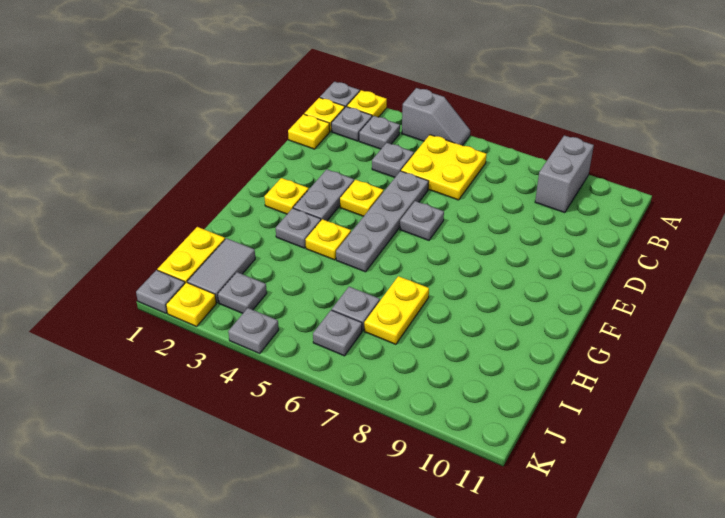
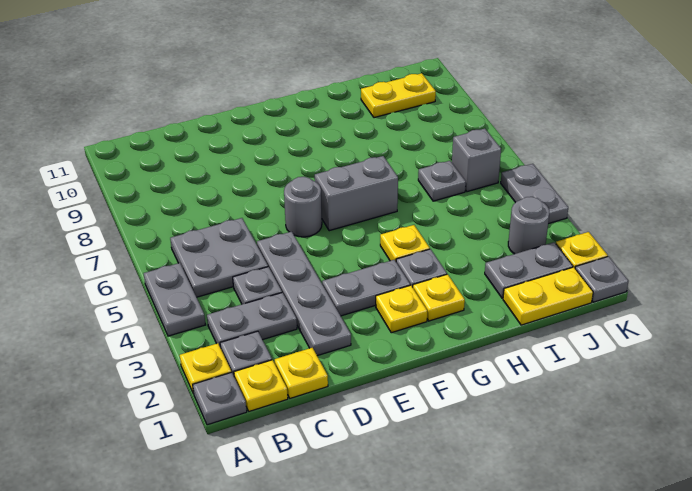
grey 1x2 slope [402,88,470,146] -> grey 1x2 plate [144,263,206,336]
grey 1x2 brick [535,135,594,213] -> grey 1x2 brick moved to [315,156,398,231]
grey 1x1 plate [359,116,400,149] -> grey 1x2 plate [207,293,297,348]
yellow 2x2 plate [401,135,487,200] -> grey 2x2 plate [170,218,268,297]
grey 1x4 plate [336,171,429,272] -> grey 1x4 plate turned to [257,232,351,356]
yellow 1x1 plate [340,180,384,216] -> yellow 1x1 plate moved to [413,274,465,321]
grey 1x1 plate [400,201,444,240] -> grey 1x1 round brick [284,177,322,237]
yellow 1x2 plate [364,276,429,344] -> yellow 1x2 plate moved to [361,73,436,118]
grey 1x2 tile [187,238,255,303] -> grey 1x2 plate [485,242,573,298]
grey 1x1 plate [218,272,267,313] -> grey 1x1 round brick [508,197,549,254]
grey 1x1 plate [313,310,362,356] -> grey 1x1 brick [452,128,501,192]
grey 1x1 plate [228,308,279,353] -> grey 1x2 plate [501,164,568,224]

